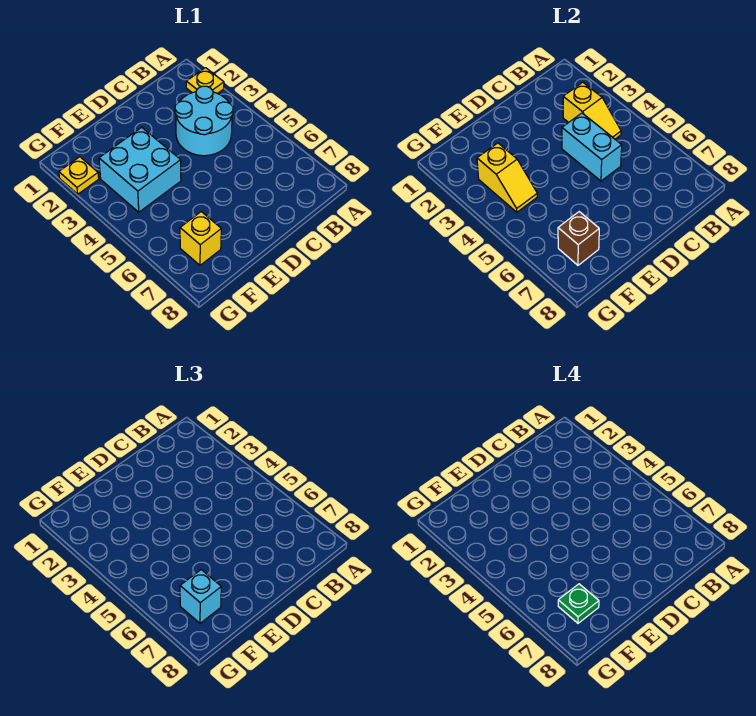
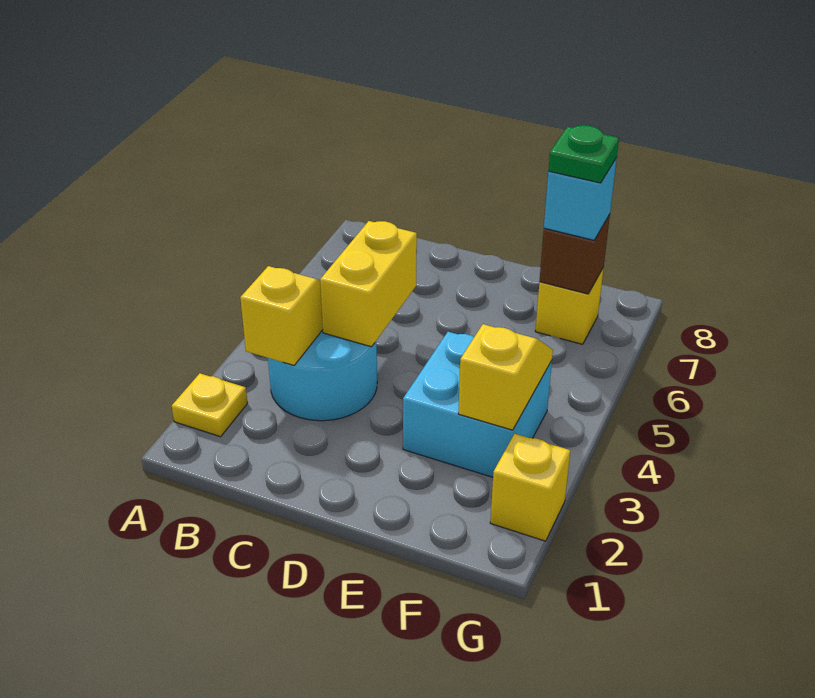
cyan 1x2 brick [562,113,622,181] -> yellow 1x2 brick [320,221,417,347]
yellow 1x1 plate [59,157,99,194] -> yellow 1x1 brick [490,434,570,541]

